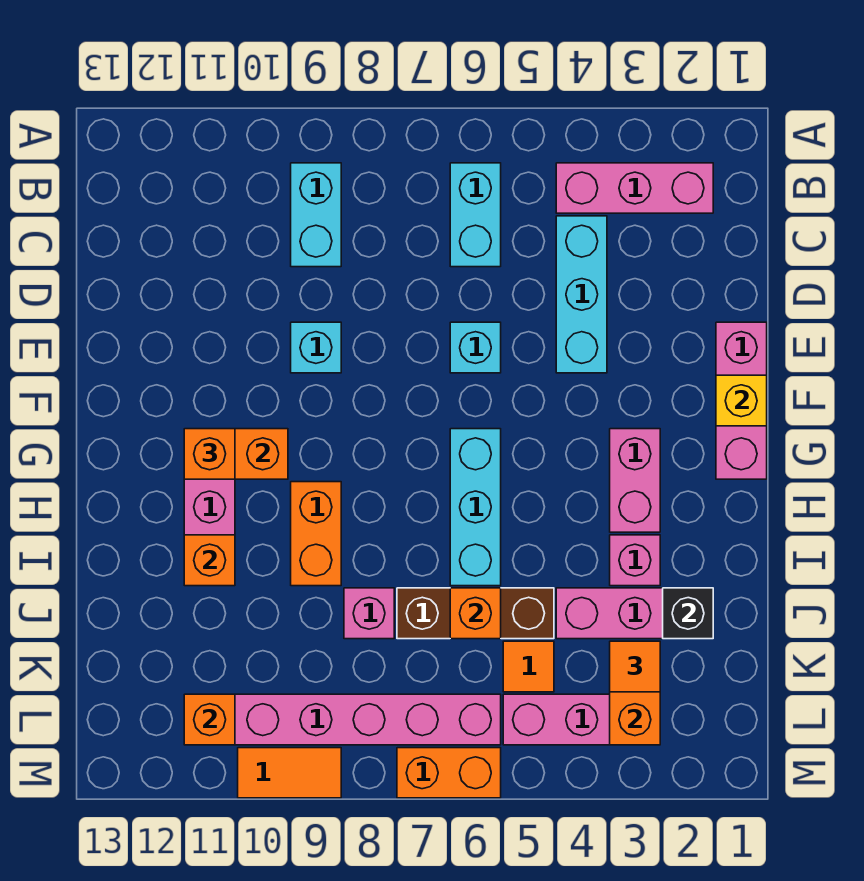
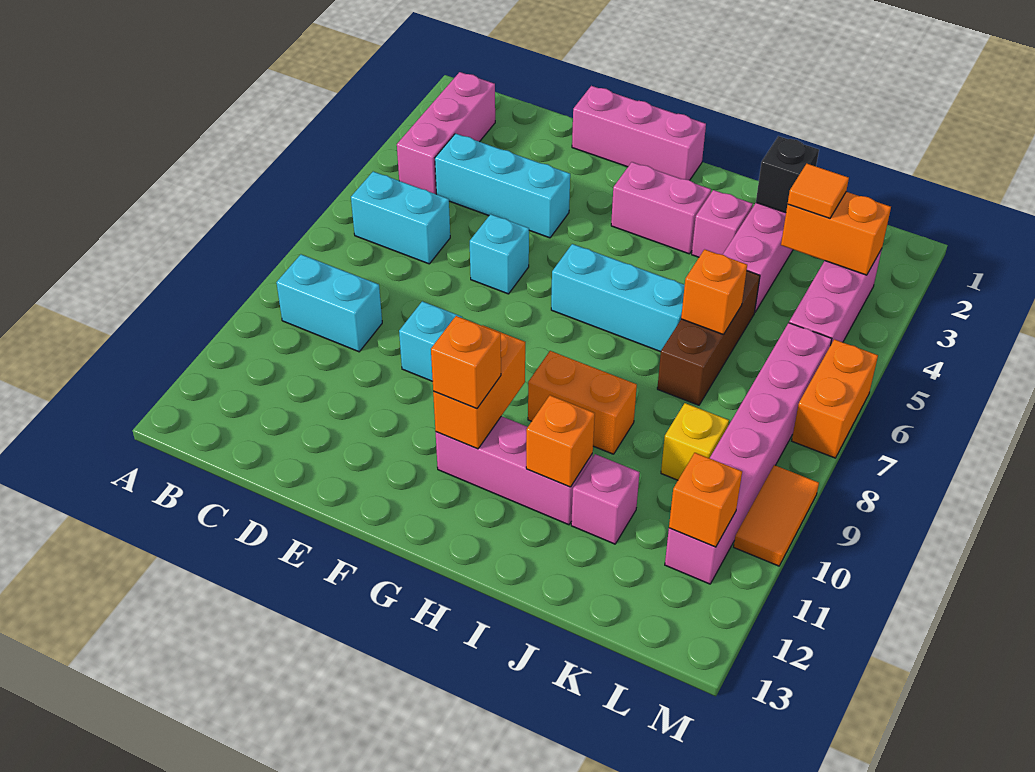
yellow 1x1 brick [716,375,767,426] -> yellow 1x1 brick moved to [661,403,729,480]
pink 1x1 brick [344,588,394,639] -> pink 1x1 brick moved to [571,454,640,544]
orange 1x1 tile [503,641,554,692] -> none

